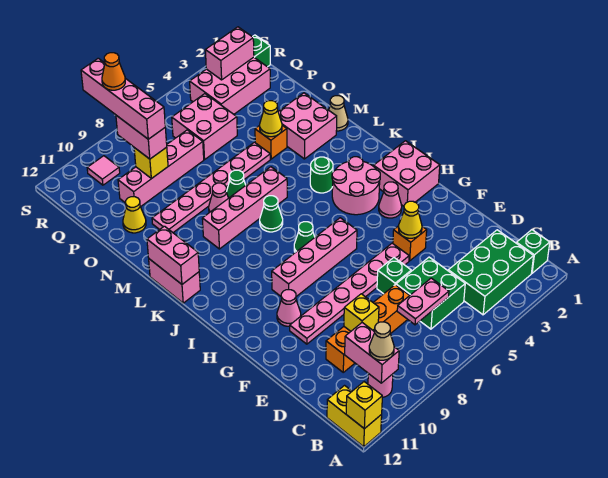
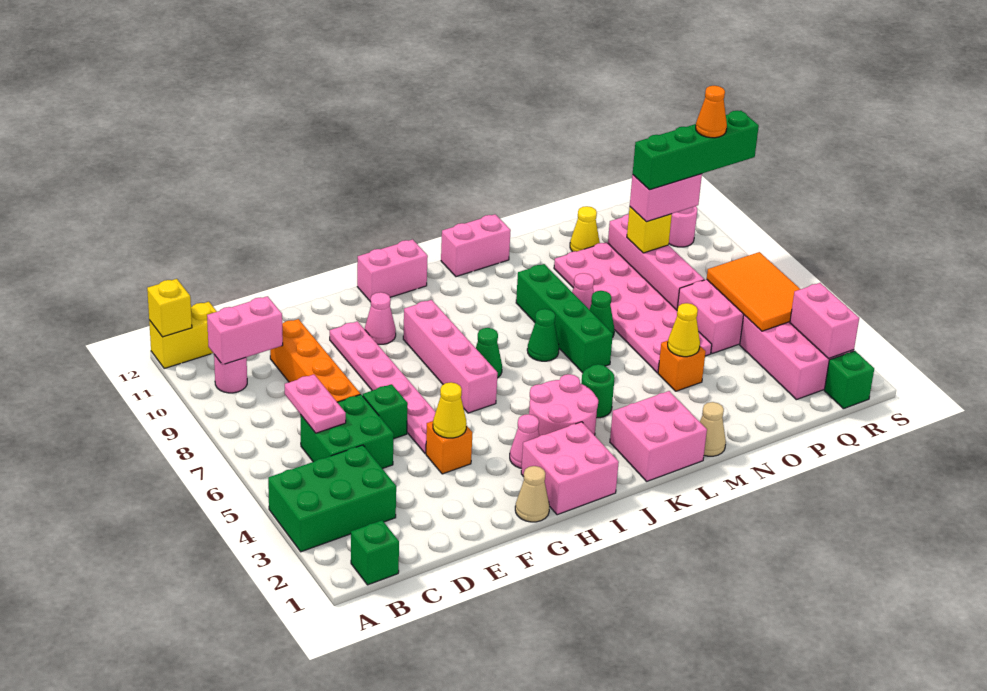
green 2x3 brick [448,230,534,315] -> green 2x3 brick turned to [268,445,396,552]
tan 1x1 cone [369,322,394,360] -> tan 1x1 cone moved to [515,466,549,522]
yellow 1x1 brick [344,294,379,331] -> none
pink 1x2 brick [147,226,199,284] -> pink 1x2 brick moved to [357,239,428,302]
pink 1x4 brick [202,167,287,249] -> green 1x4 brick [516,264,613,373]
pink 2x2 brick [278,93,337,159] -> pink 2x2 brick moved to [610,391,707,481]
pink 1x6 plate [152,142,270,232] -> pink 2x6 plate [554,242,712,373]
pink 1x4 brick [81,58,165,139] -> green 1x4 brick [633,111,759,190]
none -> orange 2x3 tile [707,252,800,331]
pink 1x1 tile [87,156,120,185] -> pink 1x1 round brick [669,206,697,247]

